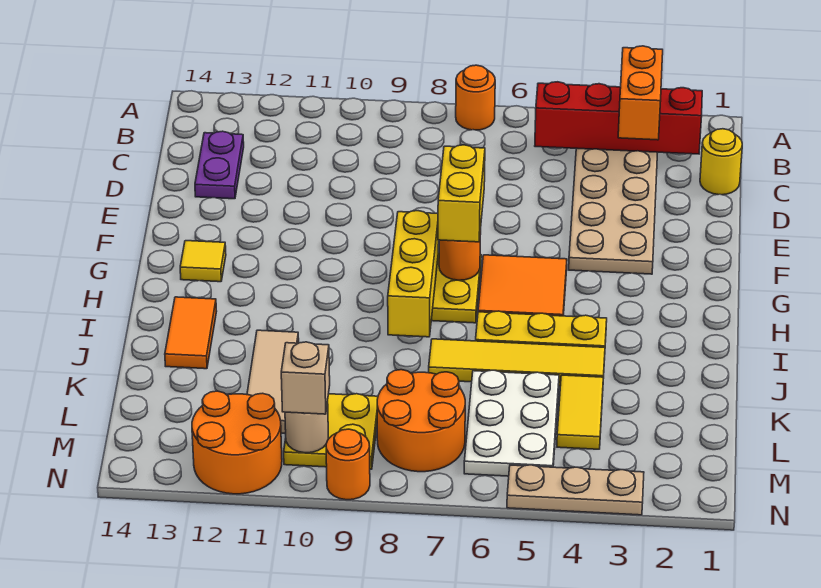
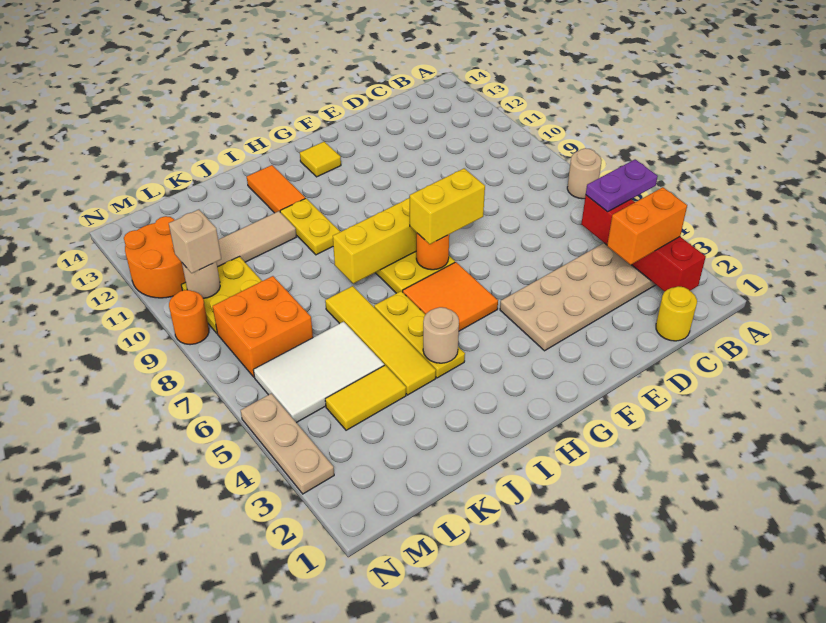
orange 1x1 round brick [456,65,495,130] -> tan 1x1 round brick [567,148,602,199]
purple 1x2 plate [195,131,244,199] -> purple 1x2 plate moved to [586,159,658,212]
none -> tan 1x1 round brick [423,307,459,363]
none -> yellow 1x2 plate [280,198,340,255]
orange 1x2 tile [165,297,217,369] -> orange 1x2 tile turned to [247,165,305,213]
white 2x3 plate [464,370,559,476] -> white 2x3 tile [253,322,384,423]
orange 2x2 round brick [377,370,465,472] -> orange 2x2 brick [213,276,313,377]

